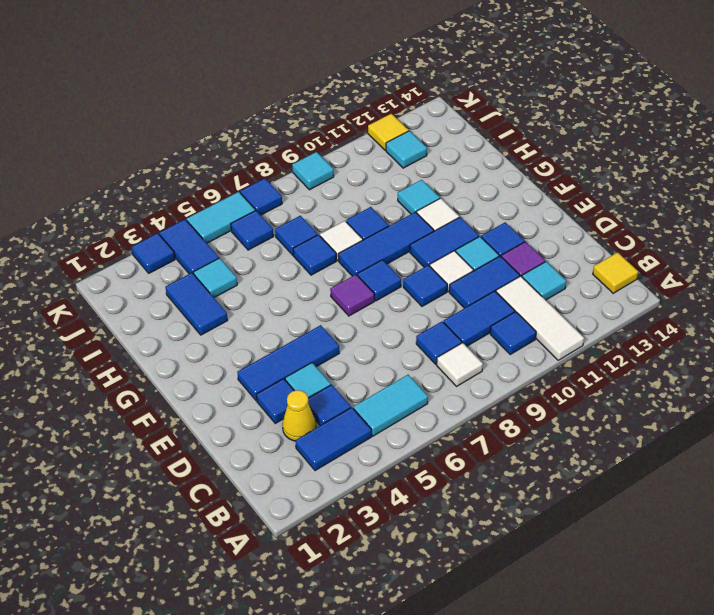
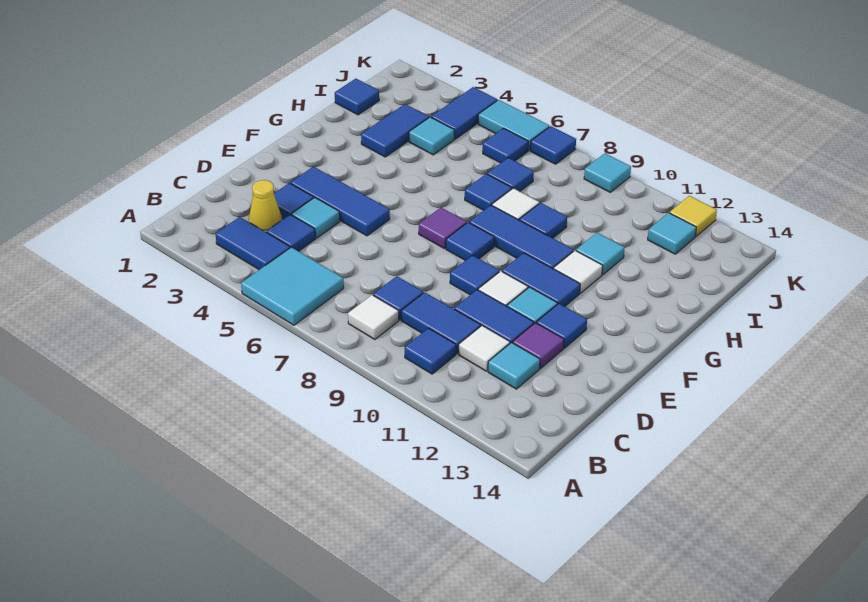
white 1x3 tile [496,276,584,360] -> white 1x1 tile [459,326,510,371]
cyan 1x2 tile [353,375,428,436] -> cyan 2x2 tile [241,247,344,325]
yellow 1x1 tile [593,252,638,293] -> none
blue 1x1 tile [132,233,175,273] -> blue 1x1 tile moved to [335,79,379,115]

